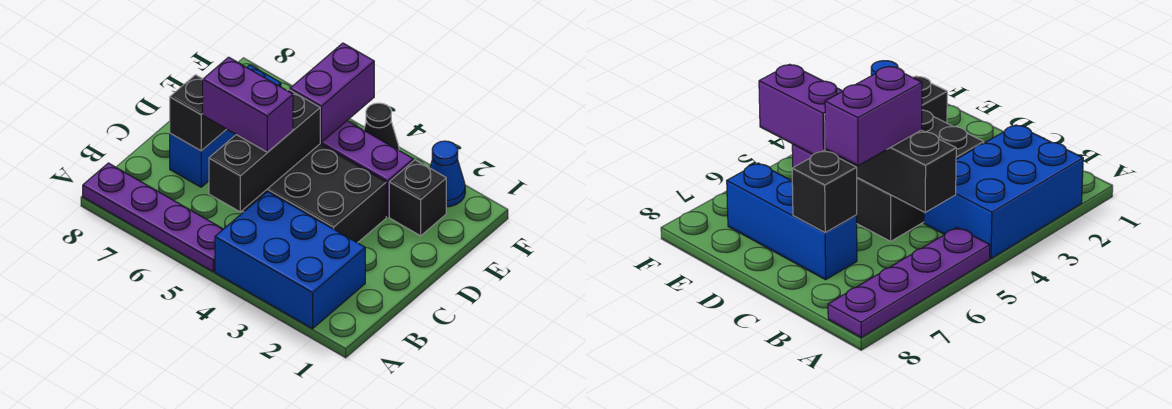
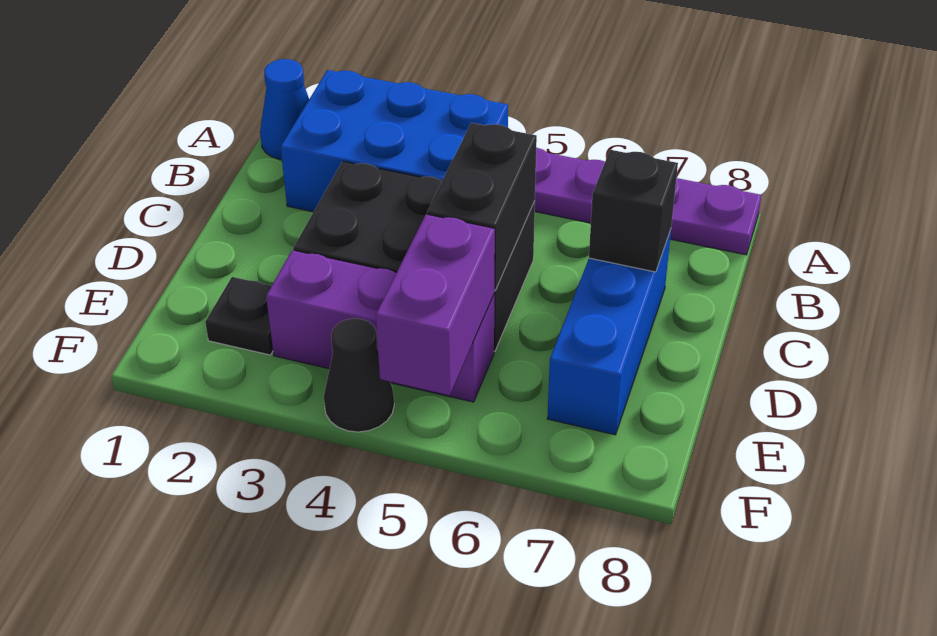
black 1x3 brick [209,90,320,212] -> black 1x2 brick [427,123,537,291]
purple 1x2 brick [203,57,293,152] -> none
black 1x1 brick [389,160,446,236] -> black 1x1 plate [205,277,273,355]
blue 1x1 cone [430,141,465,207] -> blue 1x1 cone moved to [260,59,309,160]

